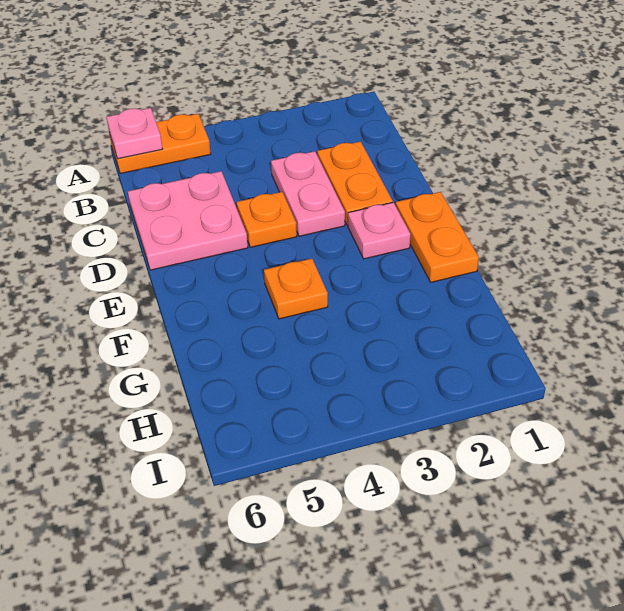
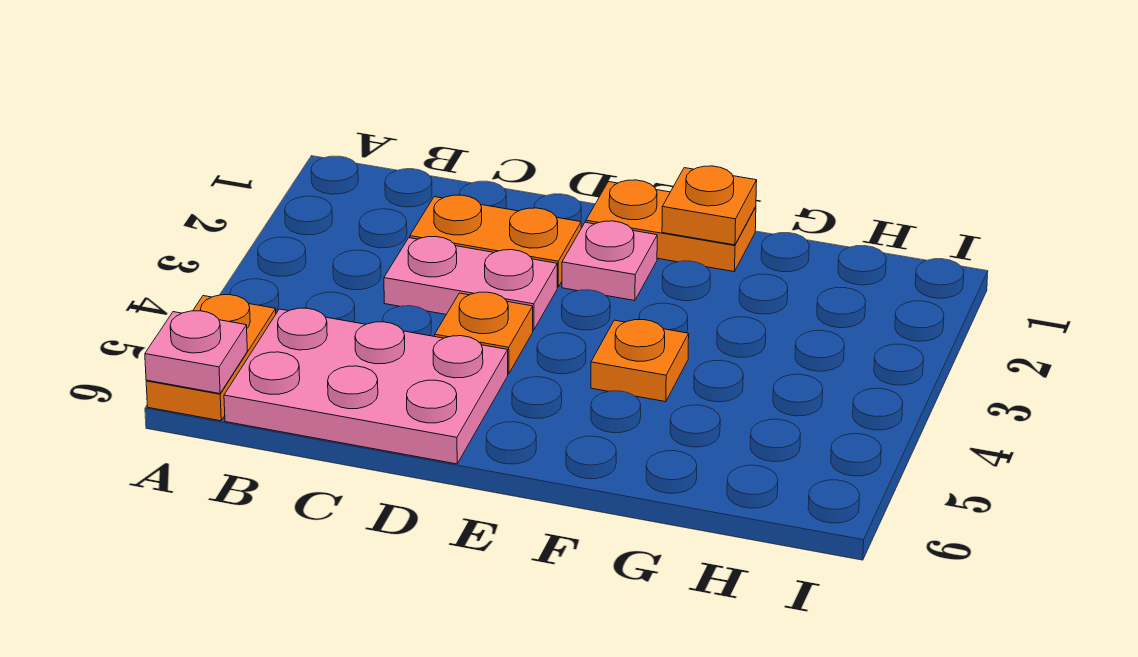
pink 2x2 plate [128,171,248,270] -> pink 2x3 plate [224,308,508,464]
none -> orange 1x1 plate [662,166,757,245]

